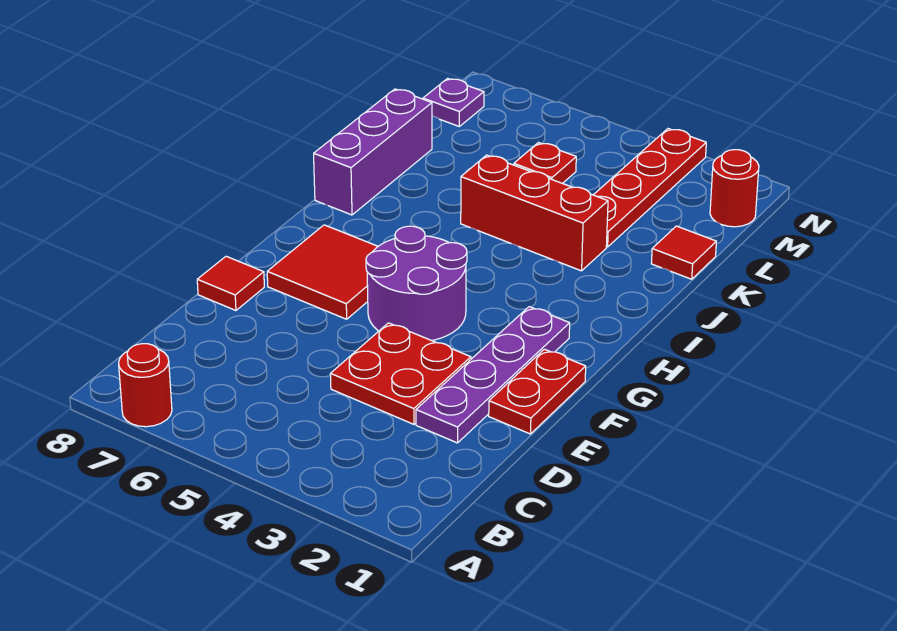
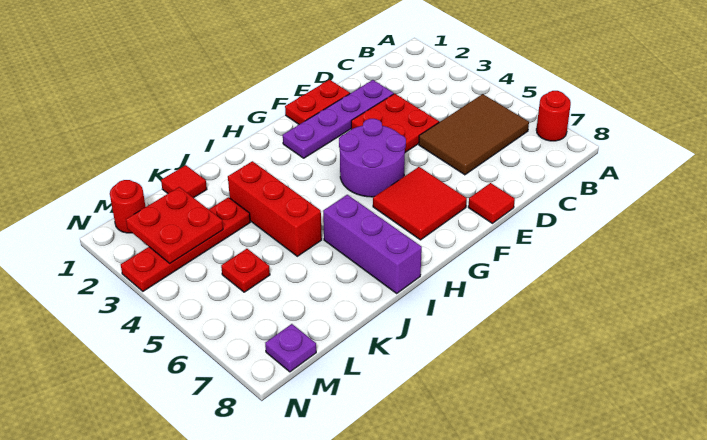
none -> brown 2x3 tile [419,94,529,175]
purple 1x3 brick [314,89,432,215] -> purple 1x3 brick turned to [323,195,422,293]
none -> red 2x2 plate [126,187,223,263]

